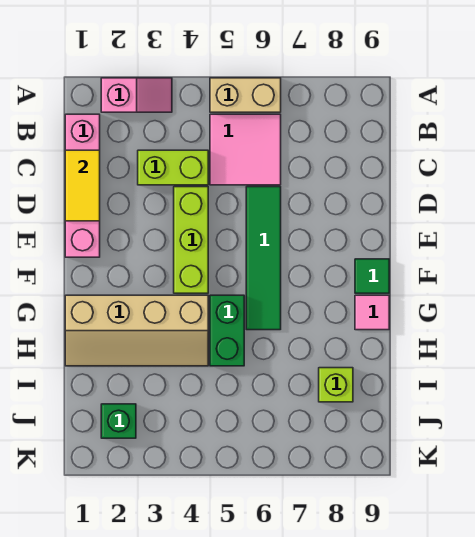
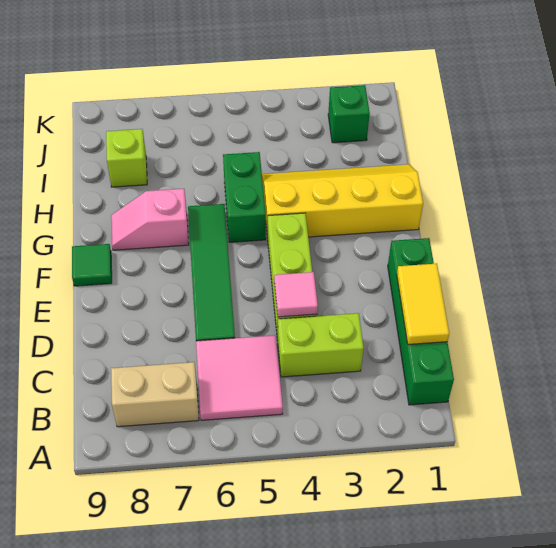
pink 1x2 slope [101,78,172,112] -> pink 1x2 slope moved to [111,189,189,250]
tan 1x2 brick [210,78,281,112] -> tan 1x2 brick moved to [111,362,199,427]
pink 1x4 brick [65,114,100,257] -> green 1x4 brick [388,238,454,405]
tan 2x4 slope [65,295,208,366] -> yellow 2x4 slope [262,164,423,238]
pink 1x1 tile [355,295,389,330] -> pink 1x1 tile moved to [274,272,318,317]

